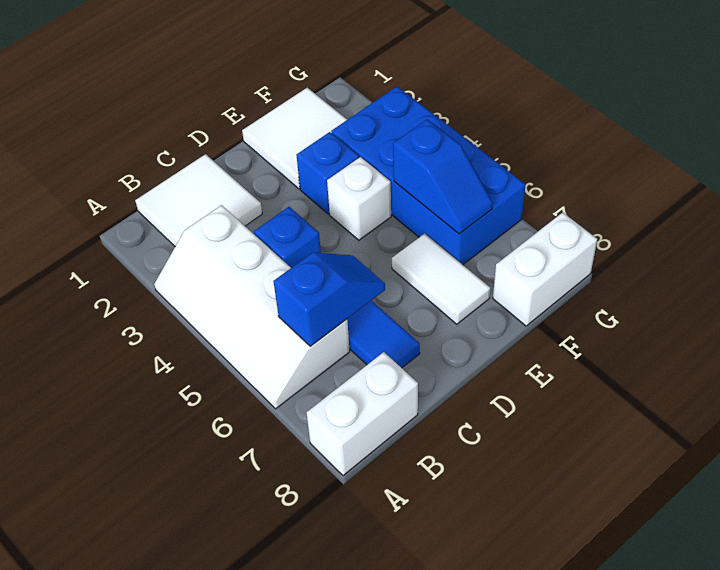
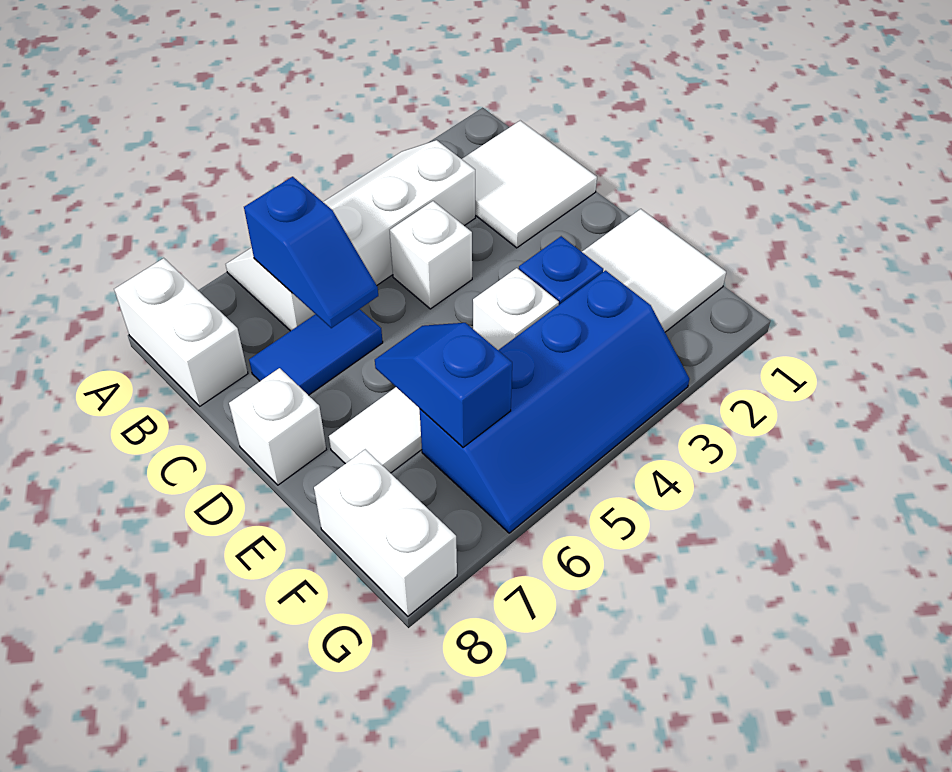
blue 1x1 brick [254,207,321,268] -> white 1x1 brick [390,201,472,309]
none -> white 1x1 brick [229,368,326,485]
blue 2x4 brick [331,87,526,265] -> blue 2x4 slope [420,271,689,533]
blue 1x2 slope [393,119,492,234] -> blue 1x2 slope turned to [375,323,512,447]

